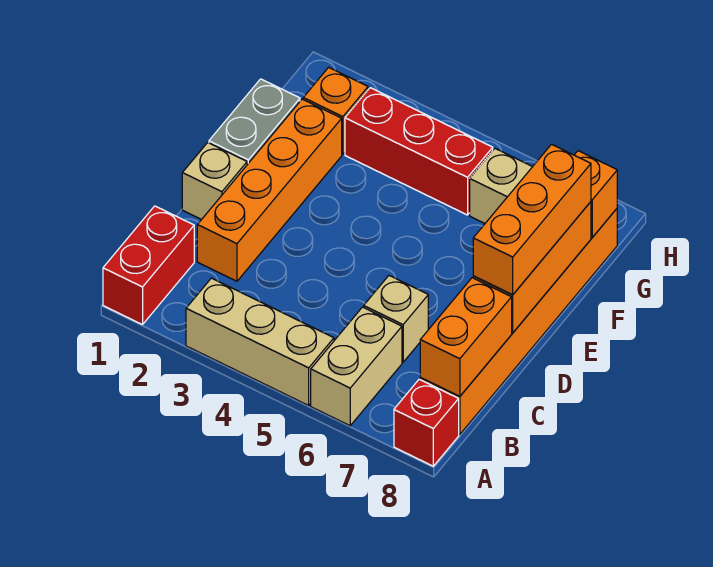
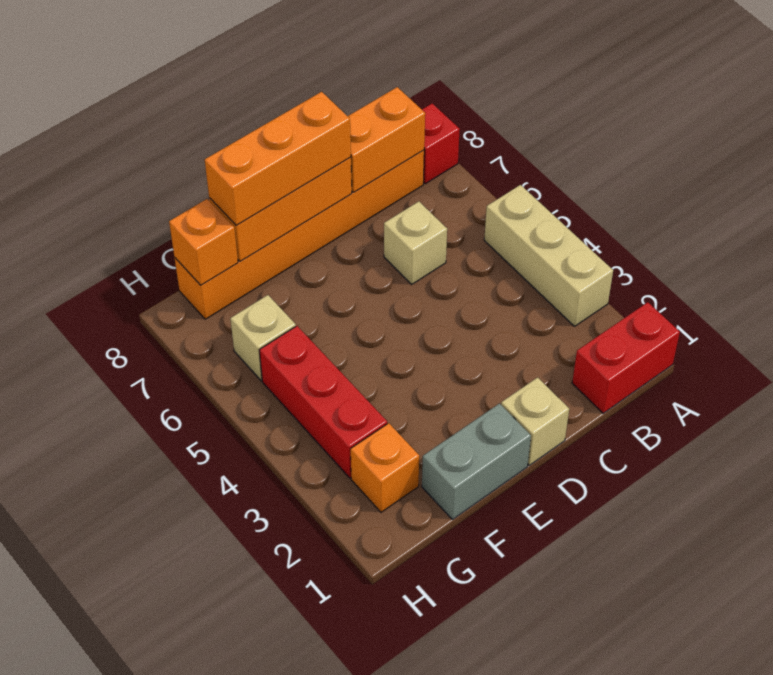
tan 1x2 brick [311,307,402,426] -> none
orange 1x4 brick [197,99,342,281] -> none

